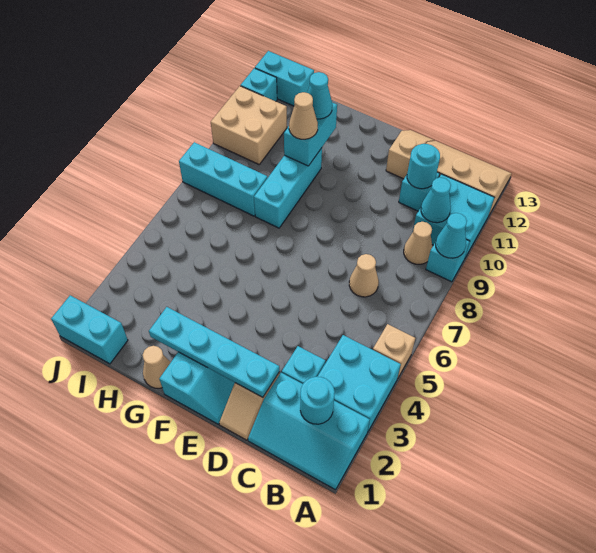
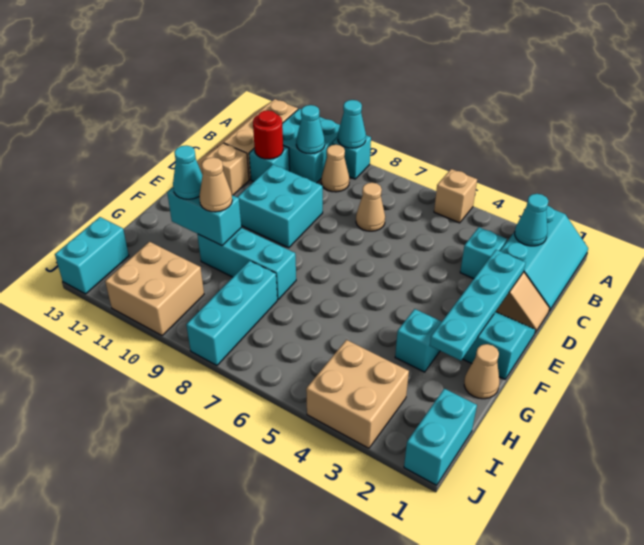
cyan 2x2 brick [317,335,401,432] -> cyan 2x2 brick moved to [237,165,323,248]
cyan 1x1 round brick [300,377,335,424] -> cyan 1x1 cone [515,194,548,246]
cyan 1x1 round brick [407,144,440,189] -> red 1x1 round brick [253,110,283,159]
none -> tan 2x2 brick [306,340,409,448]
cyan 1x1 brick [241,68,277,101] -> cyan 1x1 brick moved to [395,309,442,372]

